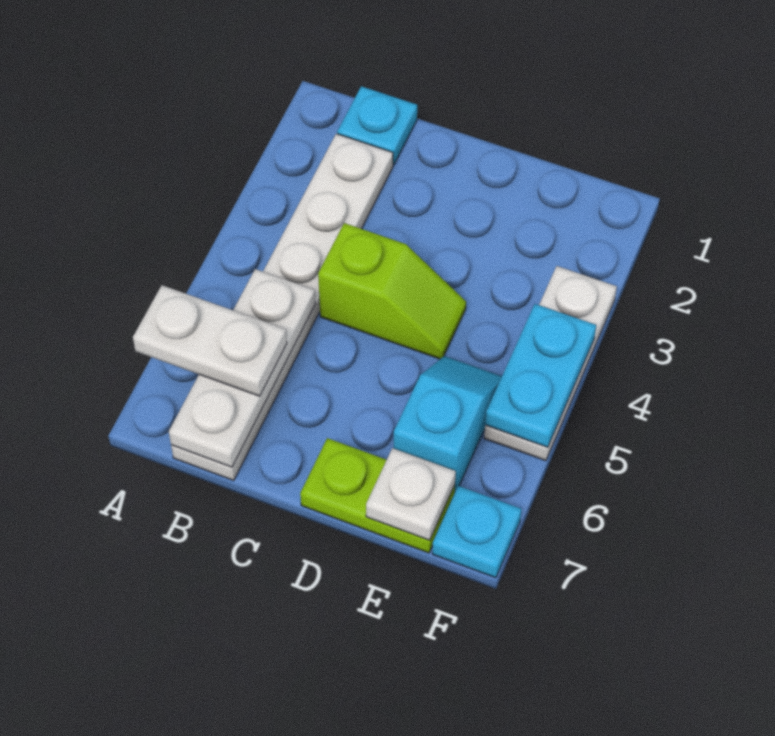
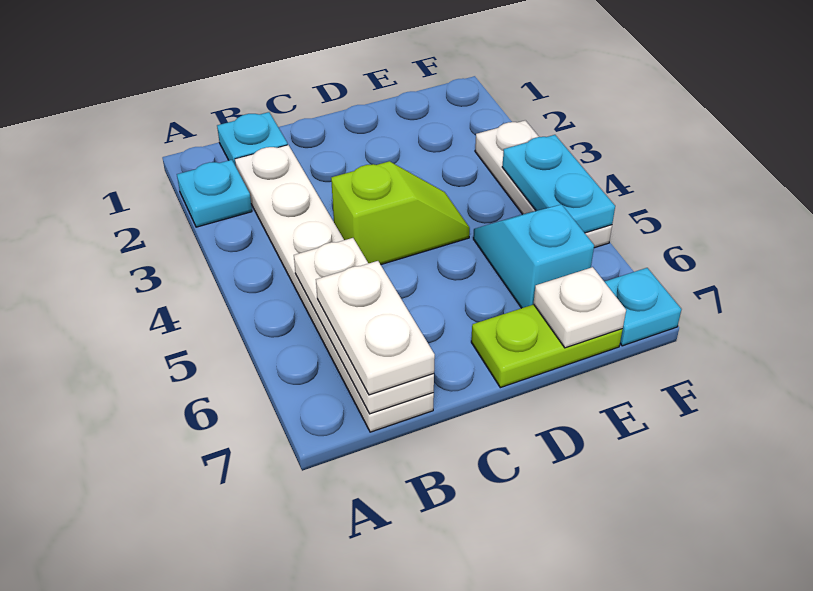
none -> cyan 1x1 plate [177,160,252,227]
white 1x2 plate [133,285,287,396] -> white 1x2 plate turned to [316,261,435,395]

